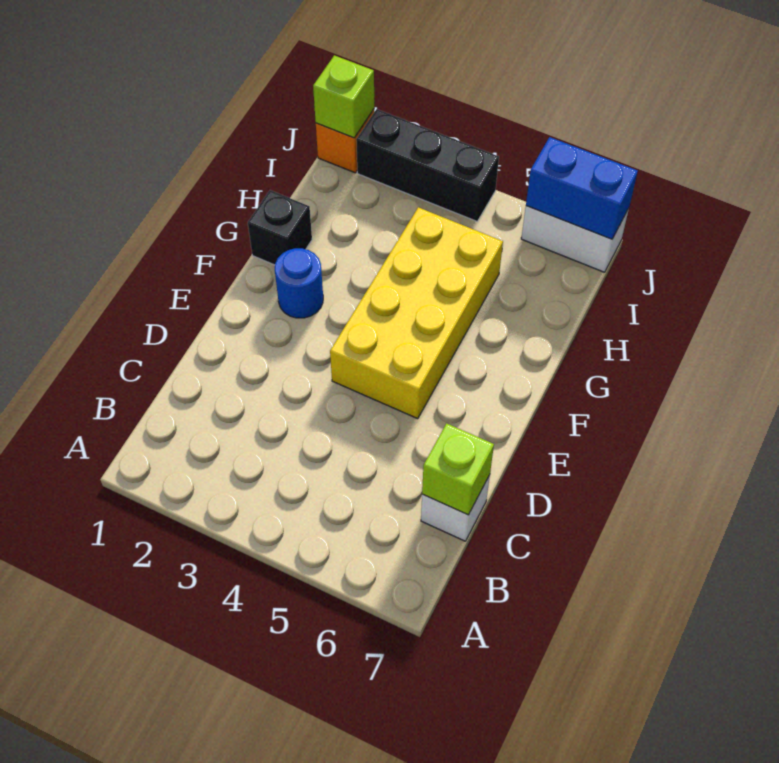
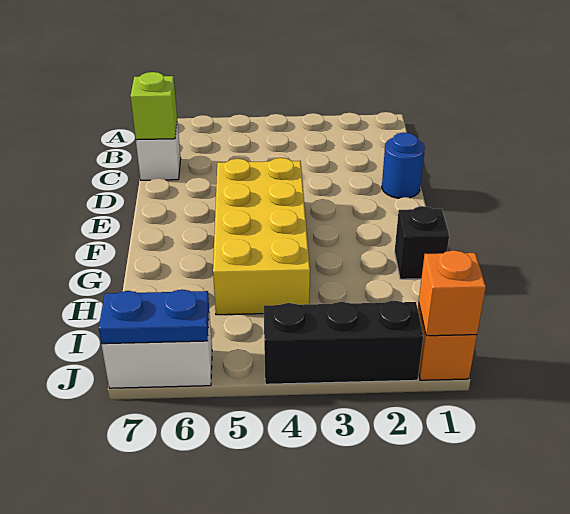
blue 1x1 round brick [275,248,323,318] -> blue 1x1 round brick moved to [382,133,425,198]
lime 1x1 brick [313,55,374,138] -> orange 1x1 brick [419,250,486,336]
blue 1x2 brick [526,137,638,239] -> blue 1x2 plate [99,289,209,344]

